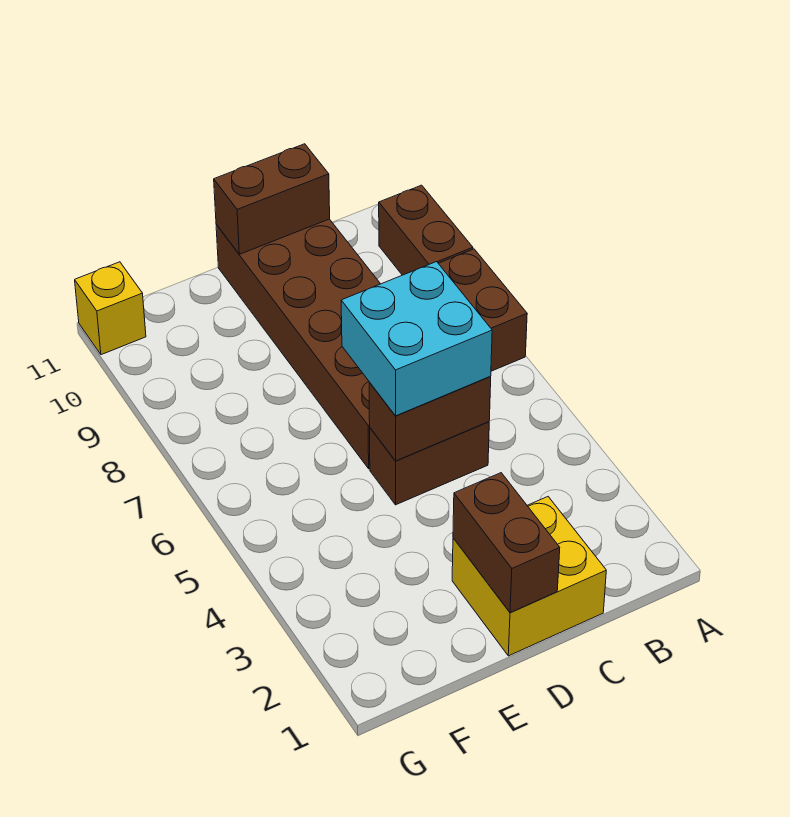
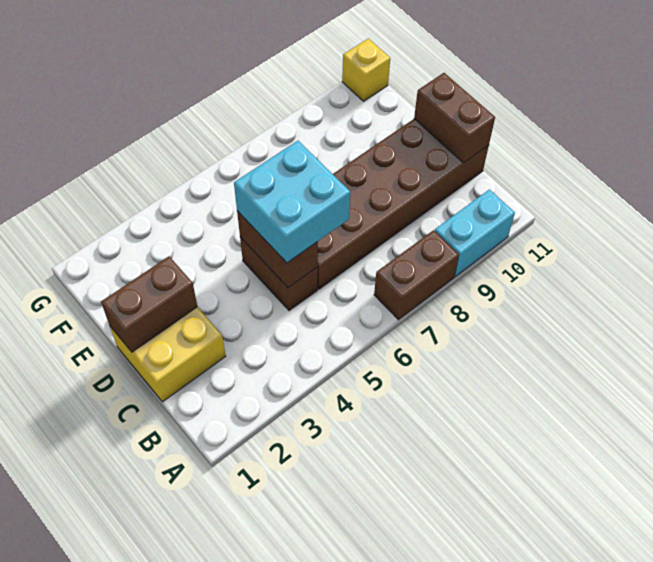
brown 1x2 brick [379,185,473,275] -> cyan 1x2 brick [435,189,515,277]

